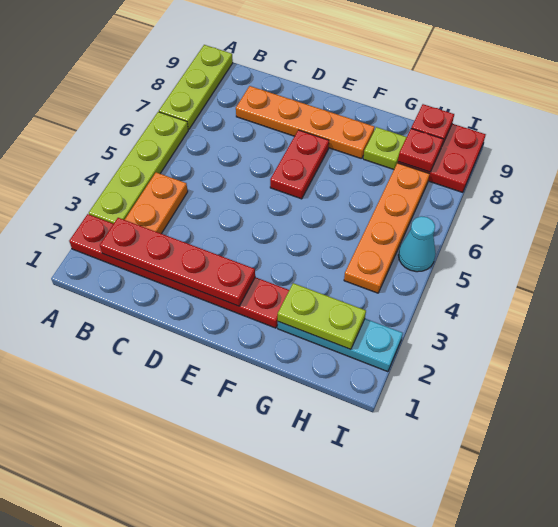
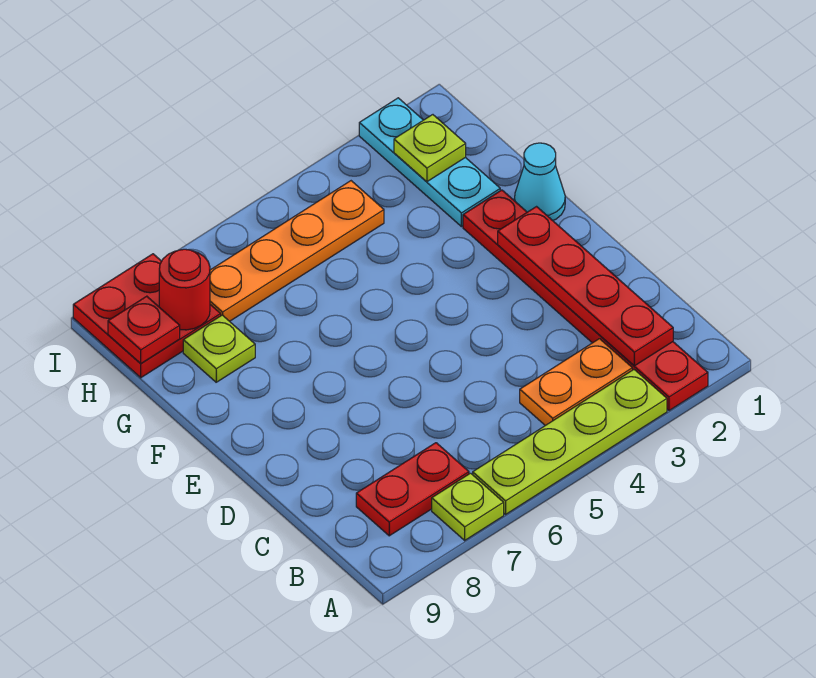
lime 1x3 plate [159,45,233,129] -> lime 1x1 plate [432,473,504,540]
orange 1x4 plate [236,86,375,159] -> none
red 1x2 plate [270,130,329,199] -> red 1x2 plate moved to [356,443,469,536]
lime 1x2 plate [278,283,366,349] -> lime 1x1 plate [394,115,466,182]
red 1x1 plate [398,129,443,172] -> red 1x1 round brick [159,249,210,330]
cyan 1x1 cone [398,216,436,272] -> cyan 1x1 cone moved to [514,143,565,220]

